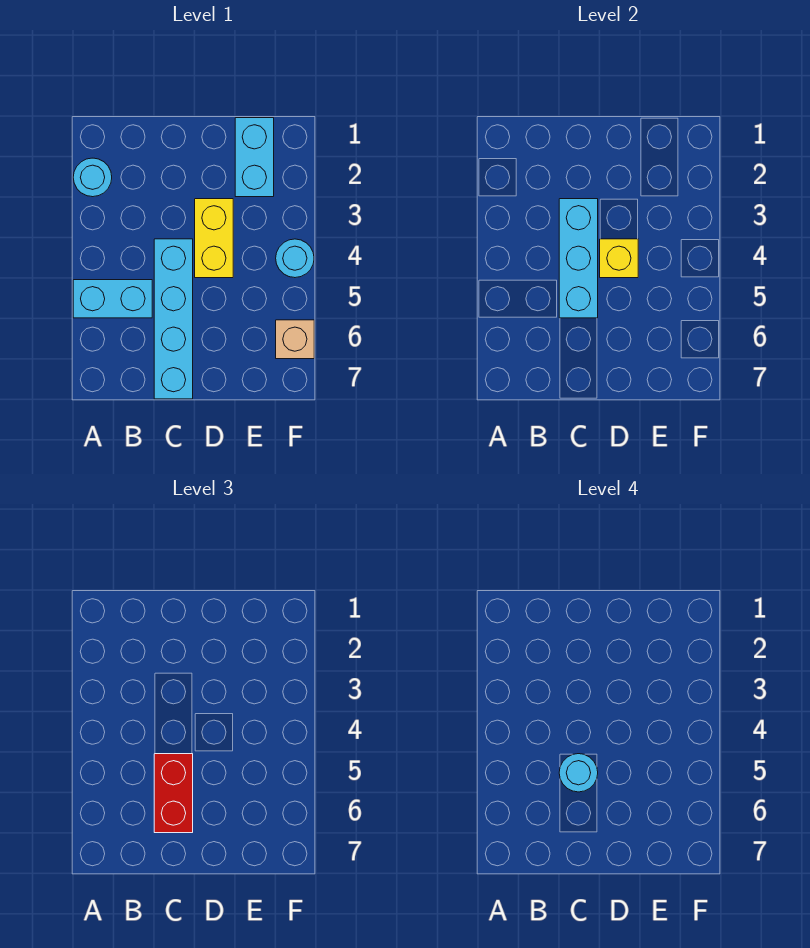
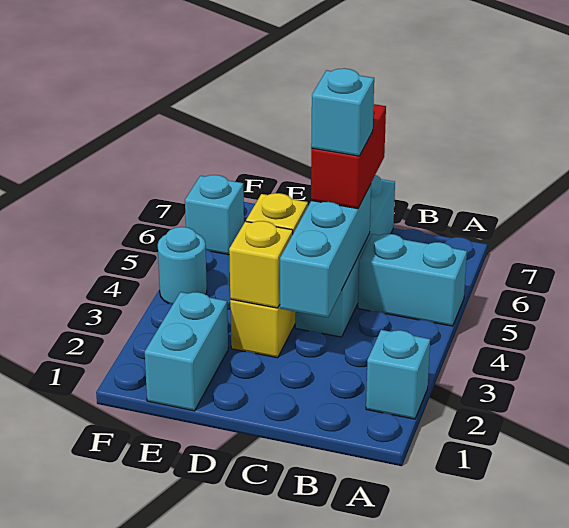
cyan 1x1 round brick [73,158,112,197] -> cyan 1x1 brick [366,330,430,419]
cyan 1x1 round brick [559,754,598,792] -> cyan 1x1 brick [311,68,374,156]
none -> yellow 1x1 brick [229,221,293,308]
tan 1x1 brick [276,320,314,359] -> cyan 1x1 brick [185,175,244,255]

